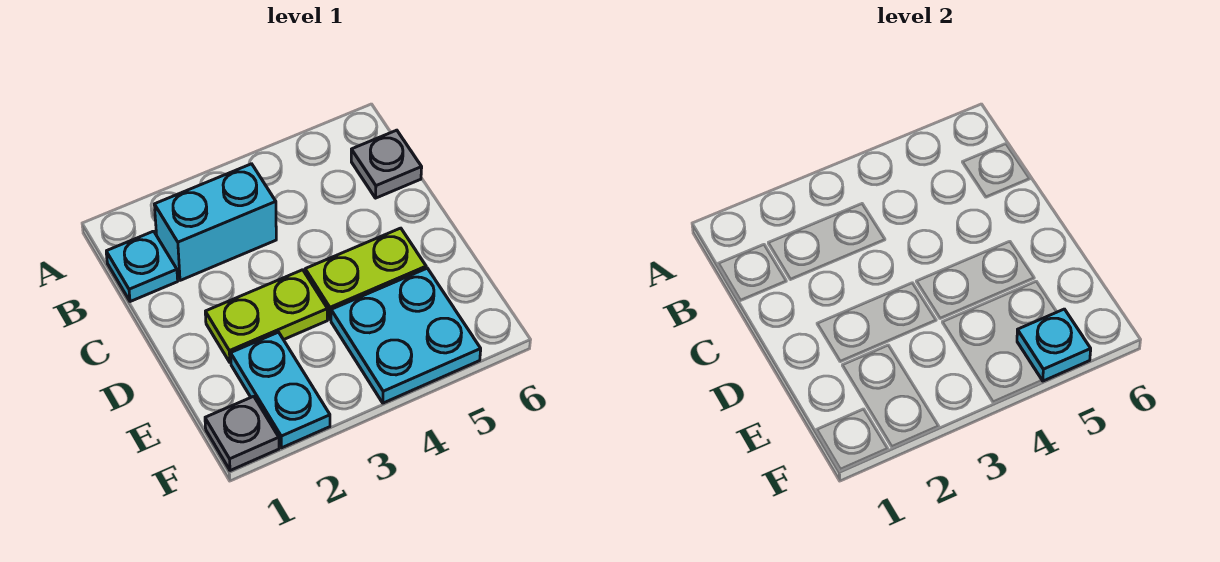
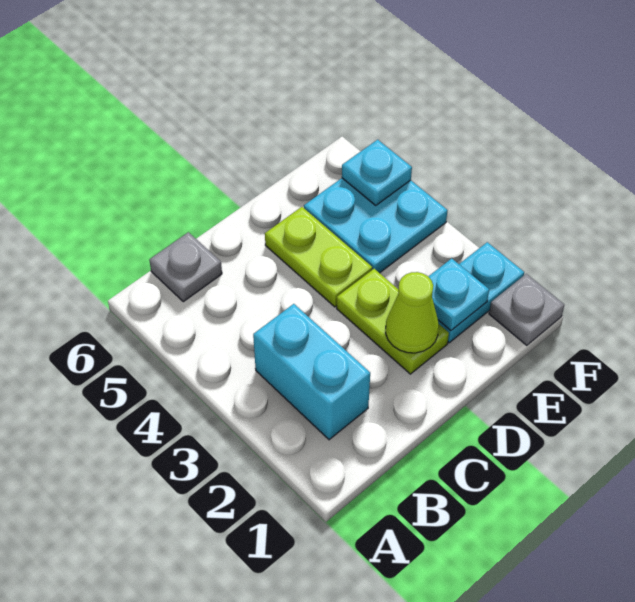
cyan 1x1 plate [106,231,178,302] -> cyan 1x1 plate moved to [428,258,489,330]
none -> lime 1x1 cone [386,272,439,353]

